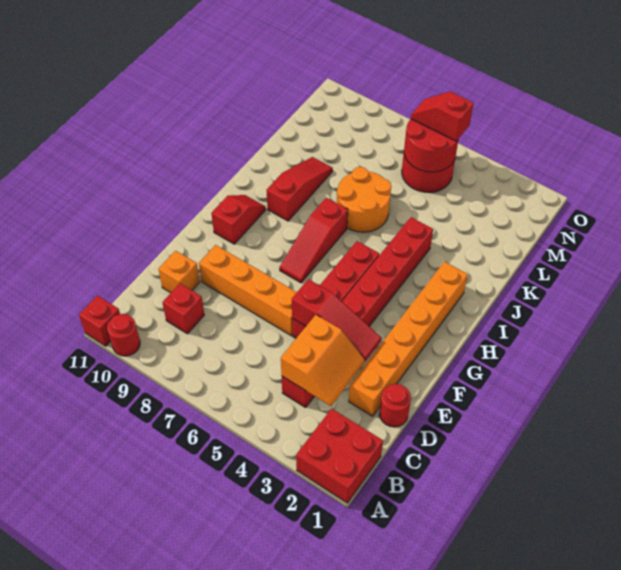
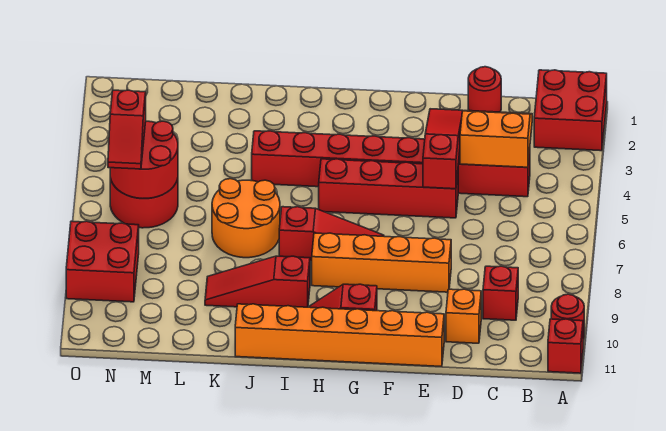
orange 1x6 brick [349,262,468,416] -> orange 1x6 brick moved to [235,304,444,367]
orange 1x4 brick [199,245,297,336] -> orange 1x4 brick turned to [312,233,451,292]
none -> red 2x2 brick [66,221,139,302]

